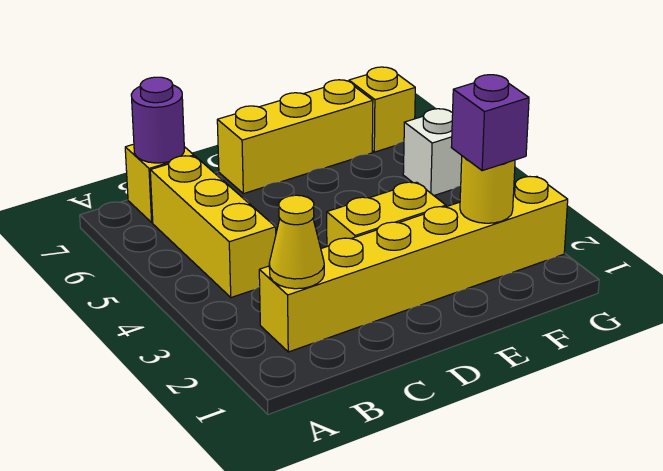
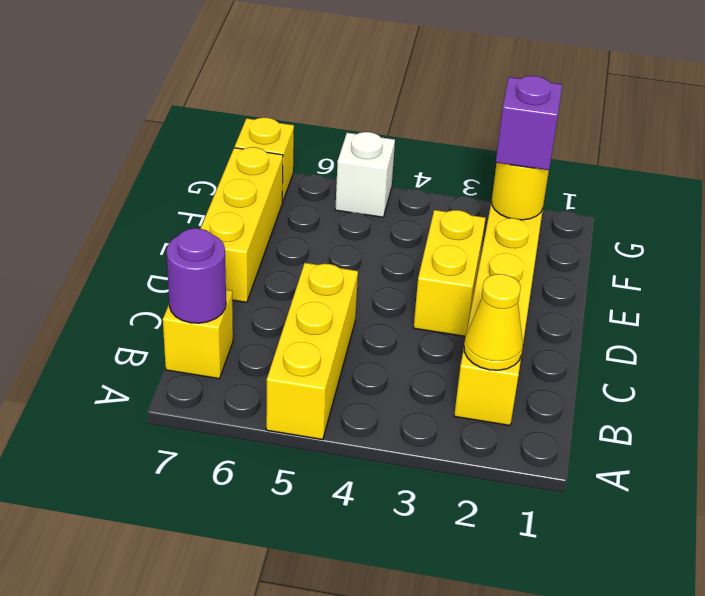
yellow 1x3 brick [150,156,276,298] -> yellow 1x3 brick turned to [266,263,358,440]

